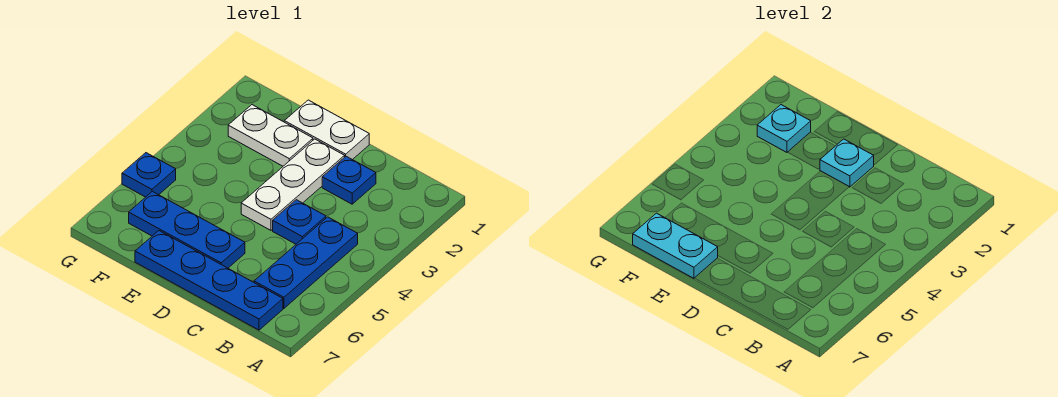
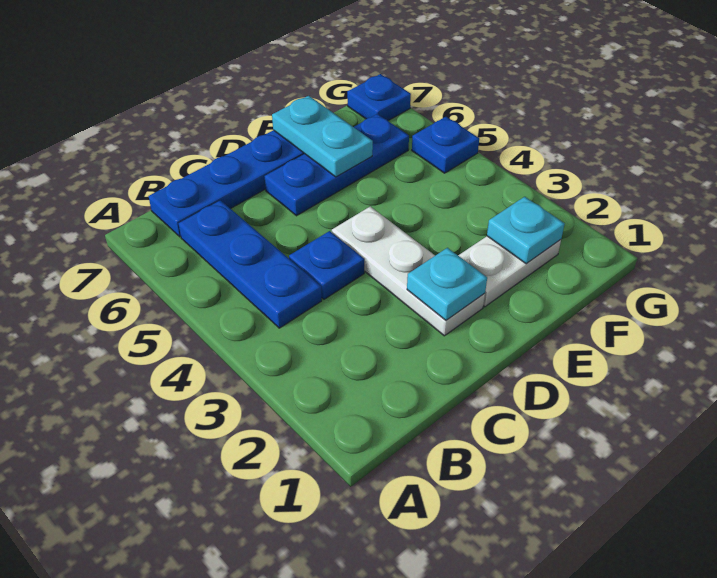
blue 1x1 plate [322,156,376,204] -> blue 1x1 plate moved to [347,74,411,121]
white 1x2 plate [284,100,369,160] -> none
cyan 1x2 plate [633,213,718,278] -> cyan 1x2 plate turned to [272,96,373,177]

